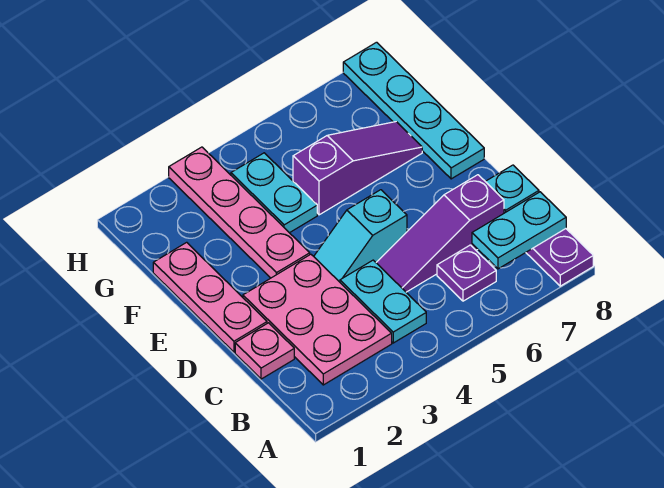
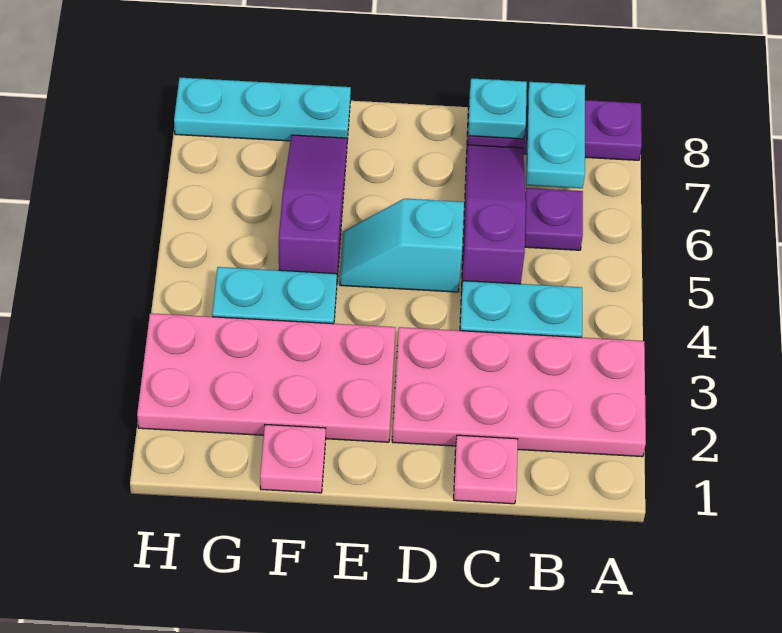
pink 2x3 plate [243,254,392,385] -> pink 2x4 plate [392,327,646,457]
purple 1x3 slope [376,175,504,292] -> purple 1x3 slope turned to [462,145,526,284]
pink 1x3 plate [153,242,267,352] -> pink 1x1 plate [260,425,326,493]
cyan 1x2 slope [314,190,407,282] -> cyan 1x2 slope turned to [340,199,464,292]
pink 1x4 plate [169,147,310,278] -> pink 2x4 plate [137,313,396,442]
cyan 1x4 plate [343,42,484,179] -> cyan 1x3 plate [174,78,351,141]

